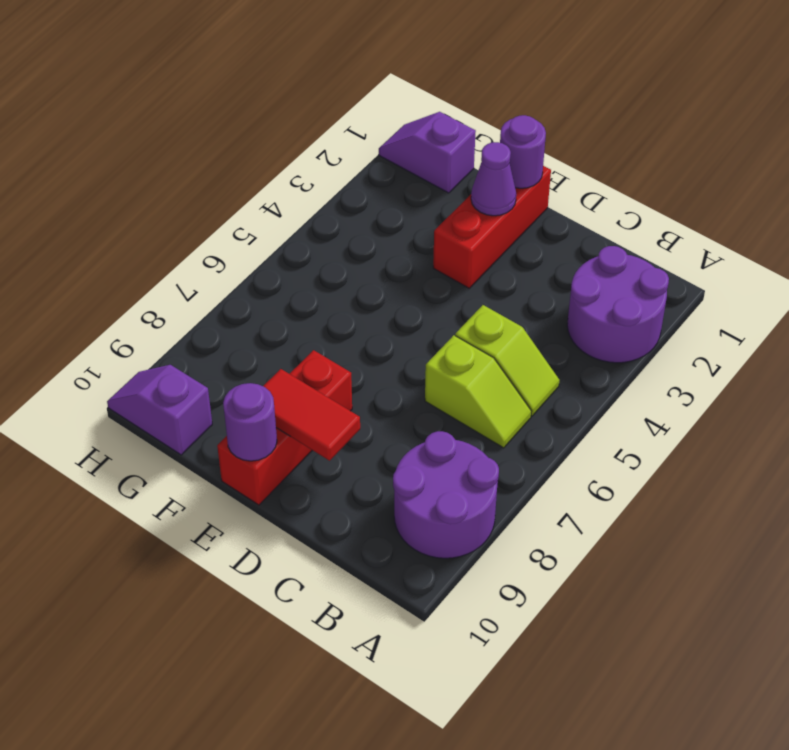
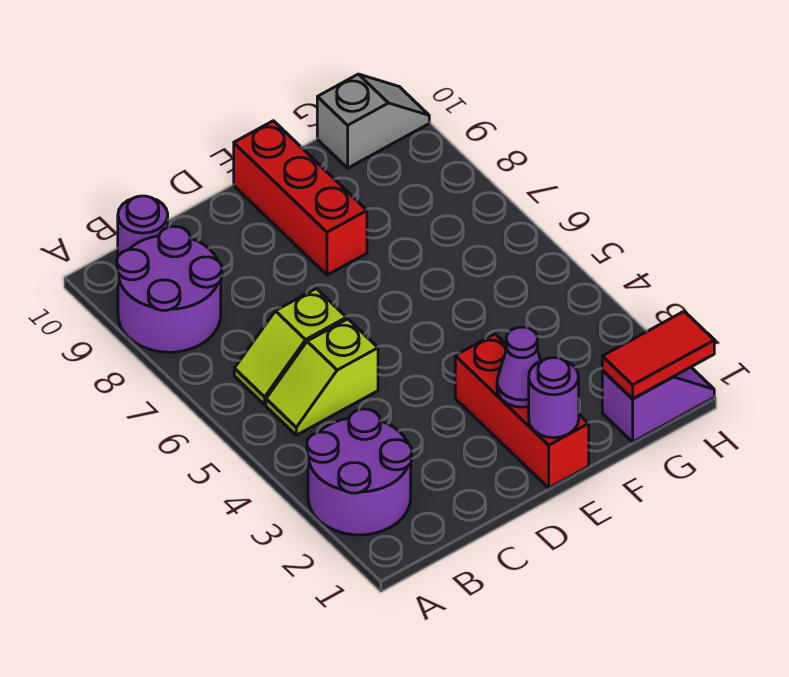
red 1x2 tile [263,369,360,461] -> red 1x2 tile moved to [602,311,714,399]
purple 1x1 round brick [223,383,277,461] -> purple 1x1 round brick moved to [118,196,168,256]
purple 1x2 slope [107,365,212,455] -> grey 1x2 slope [317,74,429,168]

